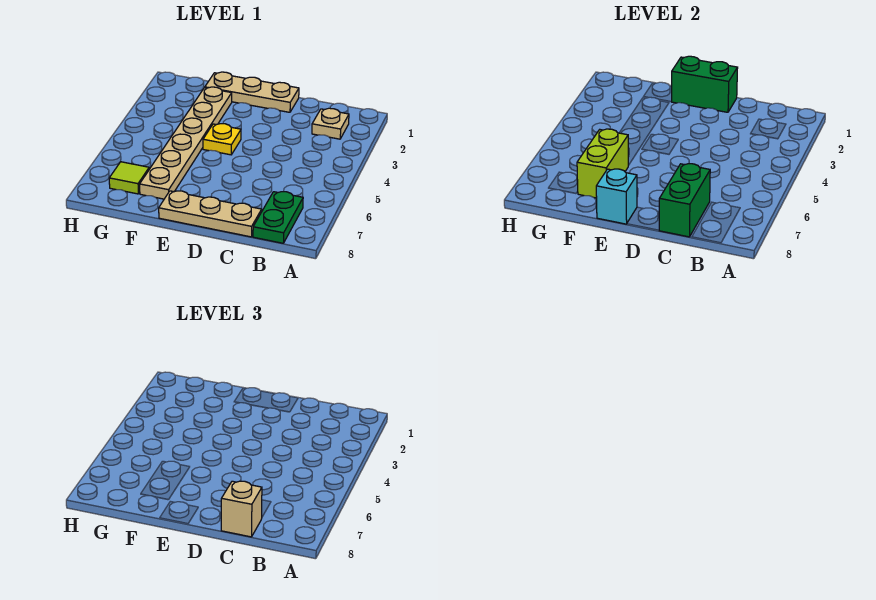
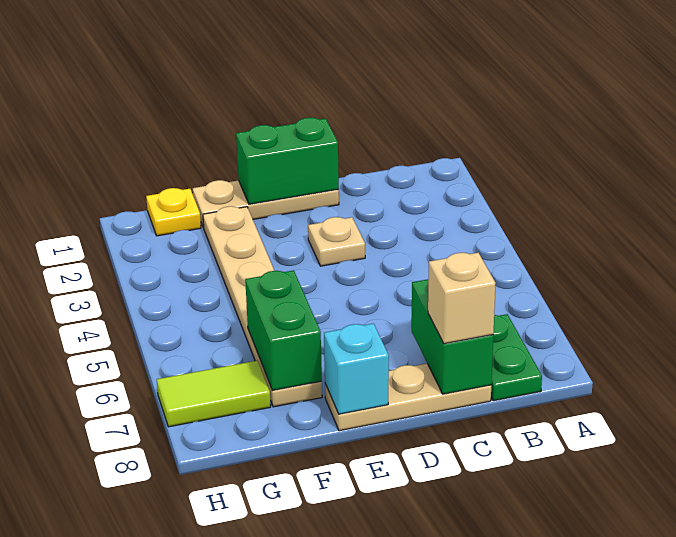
tan 1x1 plate [312,108,349,139] -> tan 1x1 plate moved to [308,217,365,266]
yellow 1x1 plate [203,124,241,155] -> yellow 1x1 plate moved to [146,188,201,236]
lime 1x2 brick [577,129,628,198] -> green 1x2 brick [245,270,322,390]
lime 1x1 tile [109,162,149,194] -> lime 1x2 tile [157,361,271,427]

